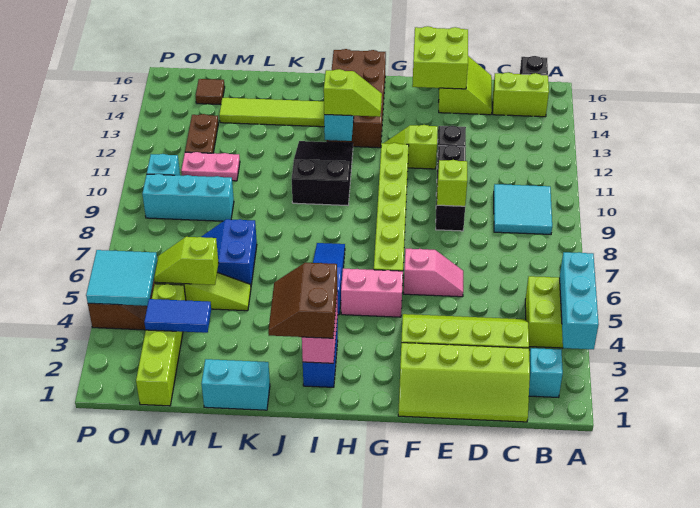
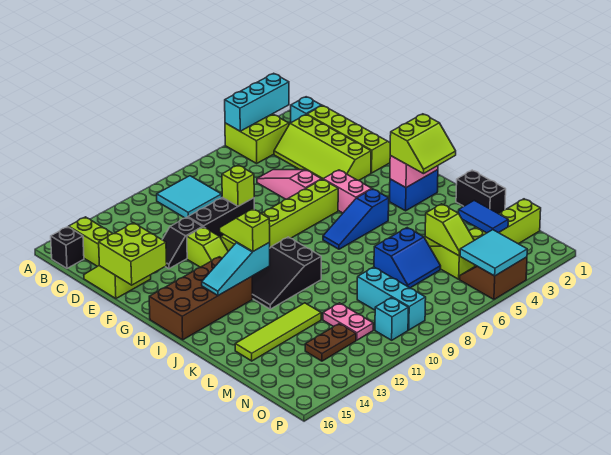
pink 1x2 slope [404,249,463,297] -> pink 1x3 slope [257,170,322,199]
brown 2x2 slope [268,263,337,338] -> lime 2x2 slope [390,114,456,174]
lime 1x4 tile [219,98,324,127] -> lime 1x4 tile turned to [235,303,321,361]
cyan 1x2 brick [201,359,270,410] -> black 1x2 brick [456,170,506,214]
brown 1x1 tile [196,79,225,105] -> none

